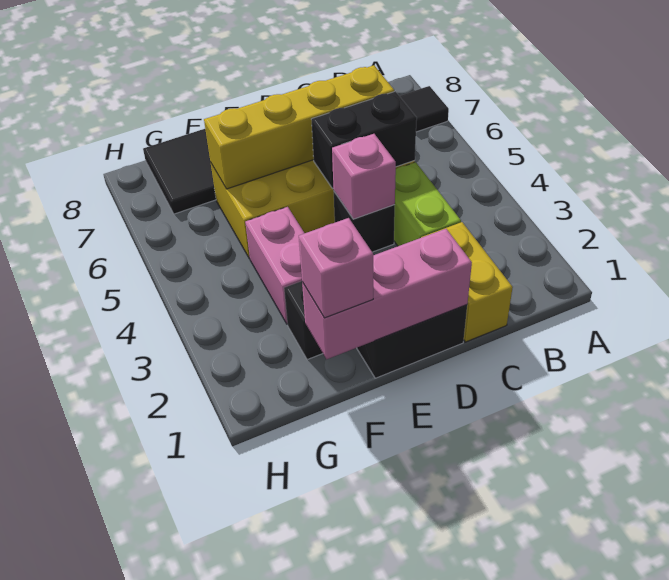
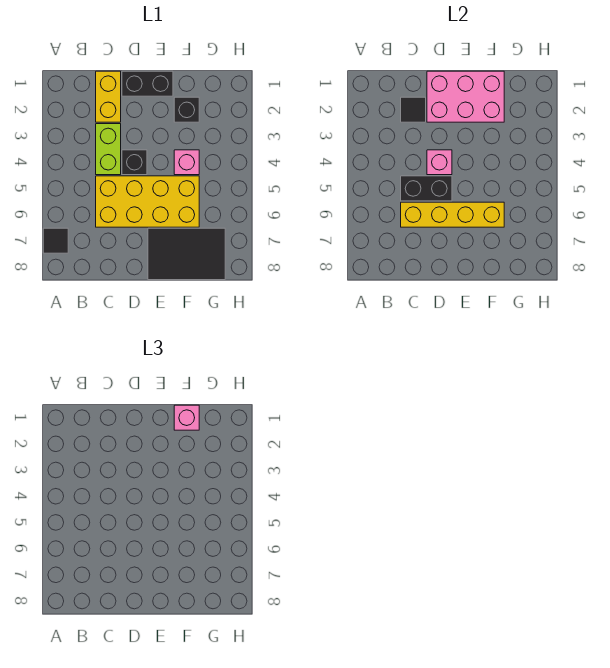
none -> black 1x1 tile [401,97,426,122]
pink 1x3 brick [302,229,472,359] -> pink 2x3 brick [427,71,504,122]
pink 1x2 brick [245,207,305,324] -> pink 1x1 brick [174,150,199,175]

